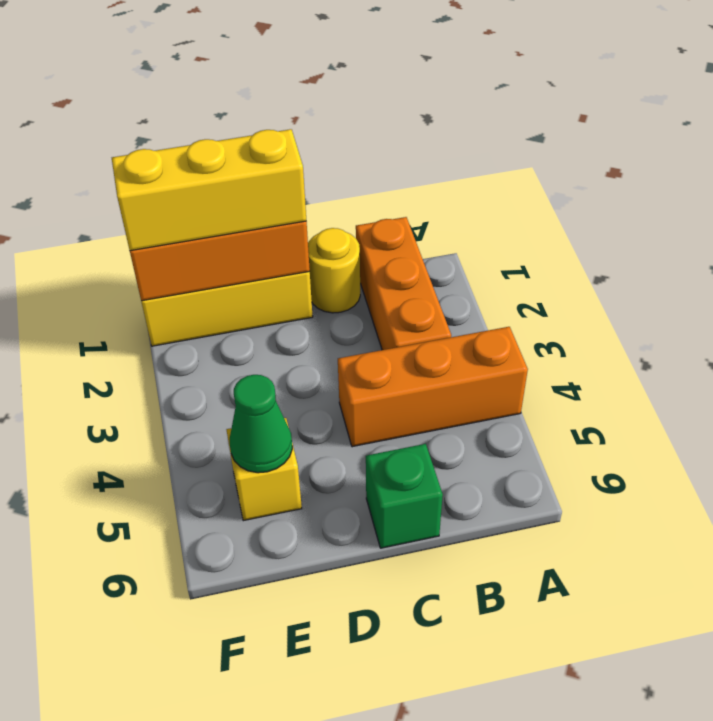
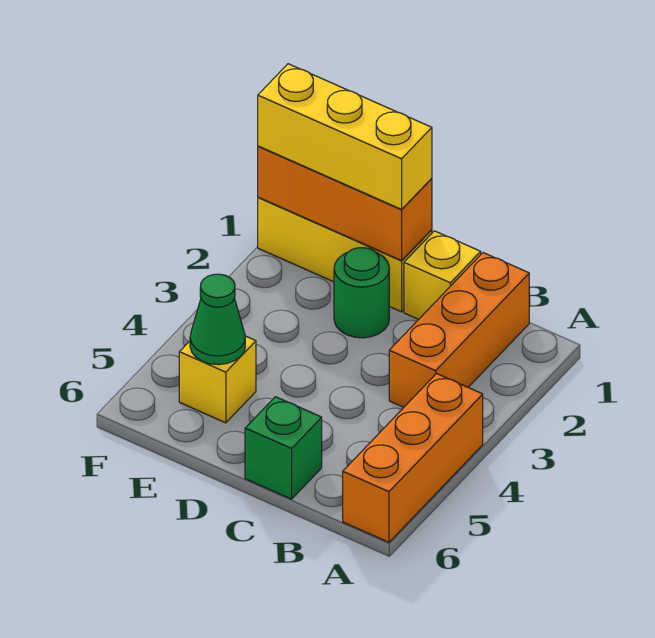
orange 1x3 brick [338,327,528,447] -> orange 1x3 brick turned to [343,374,483,542]
yellow 1x1 round brick [308,228,360,313] -> yellow 1x1 brick [404,231,481,319]
none -> green 1x1 round brick [334,248,389,338]

